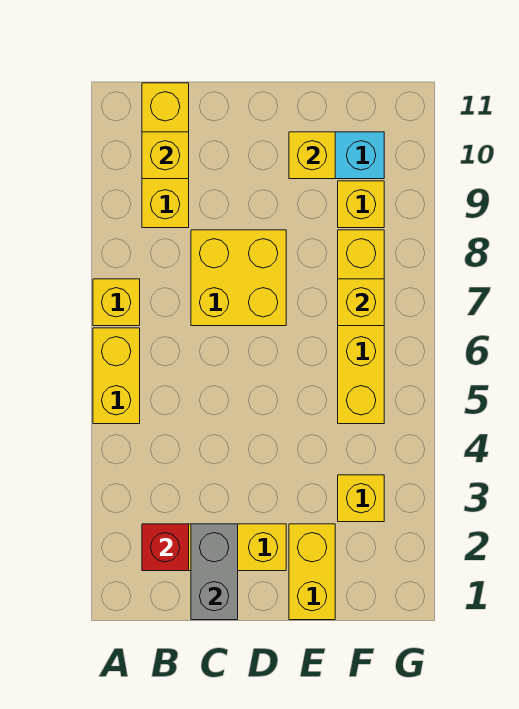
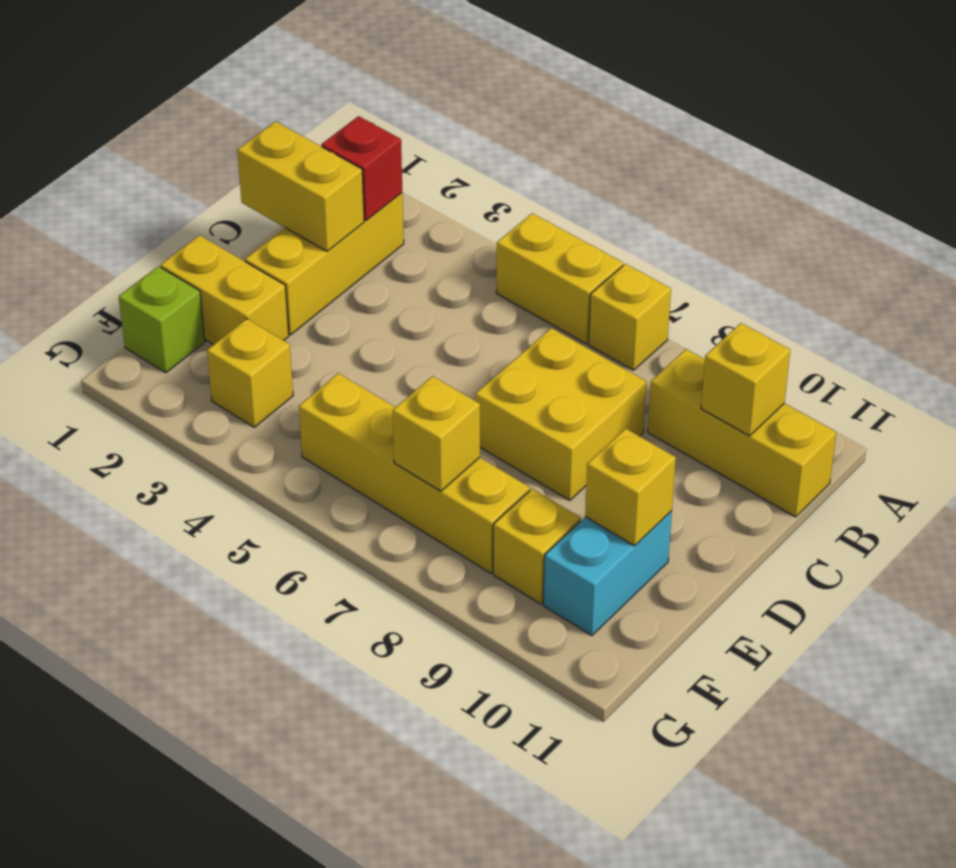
grey 1x2 brick [191,524,238,620] -> yellow 1x2 brick [237,121,364,251]
none -> lime 1x1 brick [119,266,205,373]

